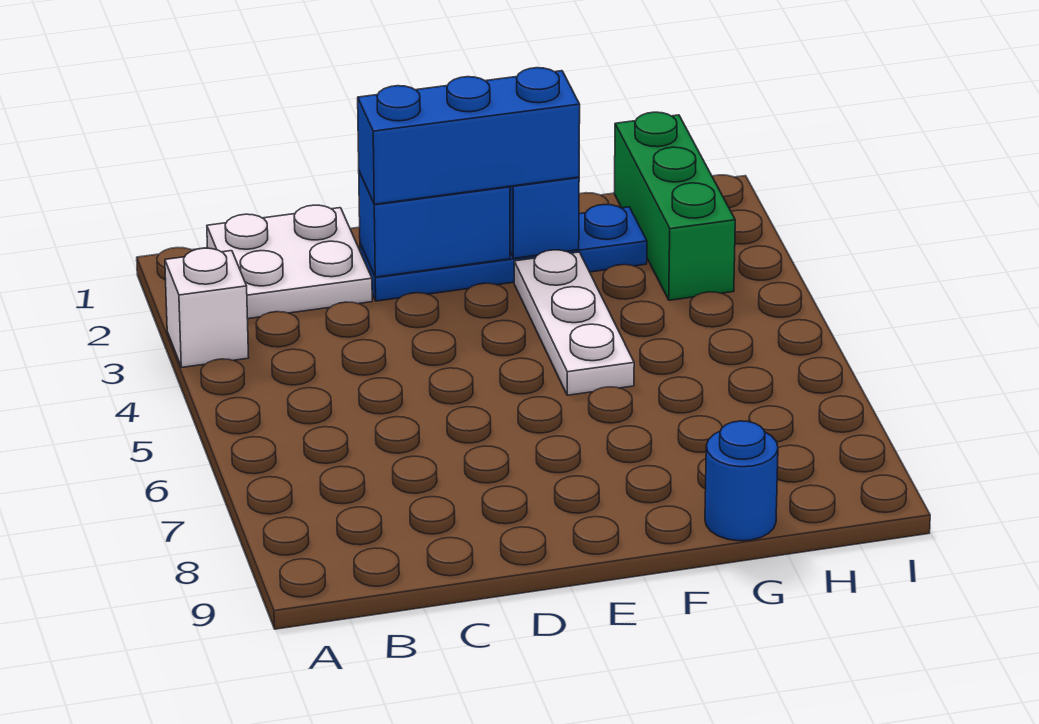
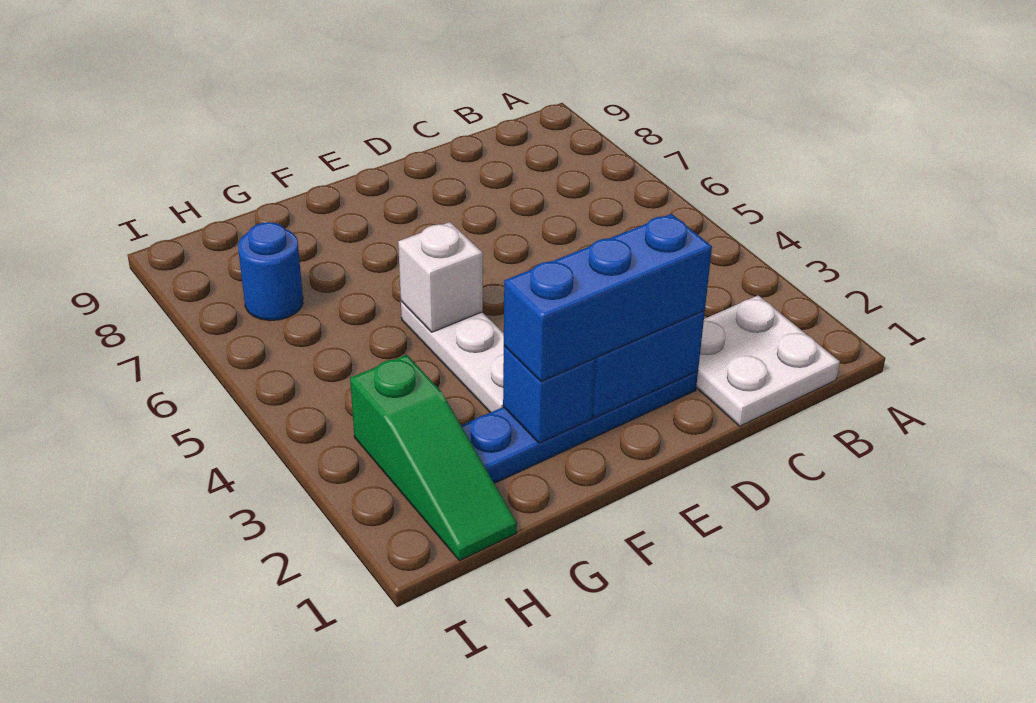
white 1x1 brick [165,248,249,367] -> white 1x1 brick moved to [398,222,483,332]
blue 1x1 round brick [705,421,778,541] -> blue 1x1 round brick moved to [238,222,303,321]
green 1x3 brick [614,112,735,300] -> green 1x3 slope [350,355,517,561]

